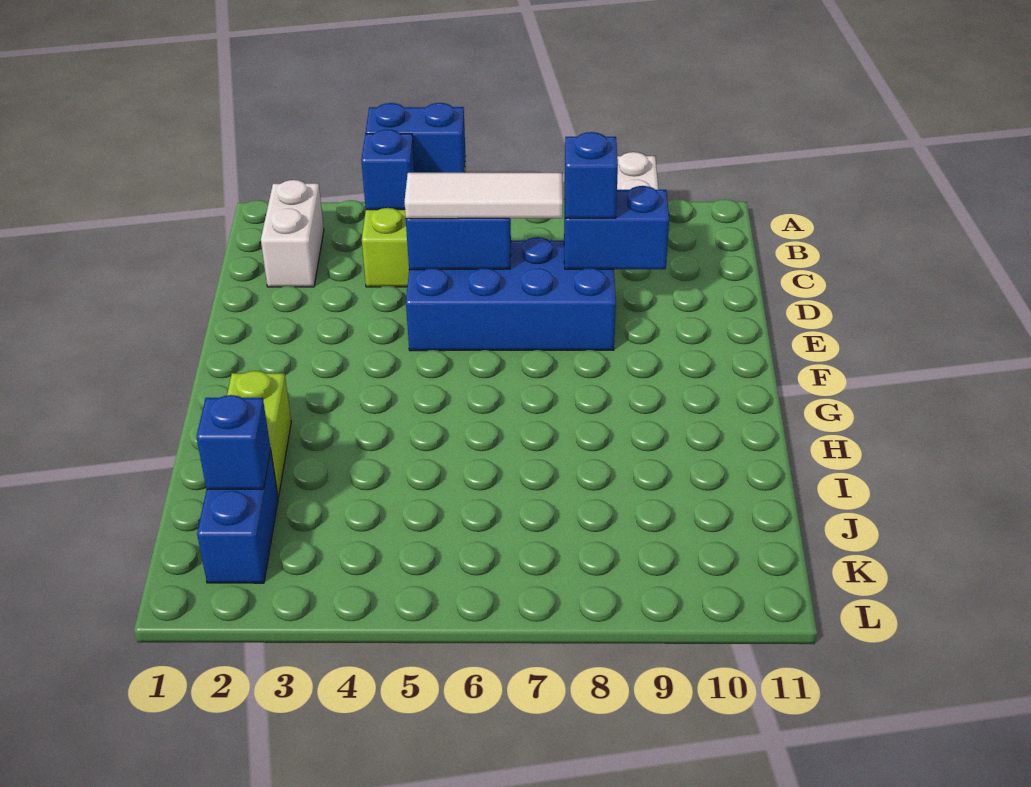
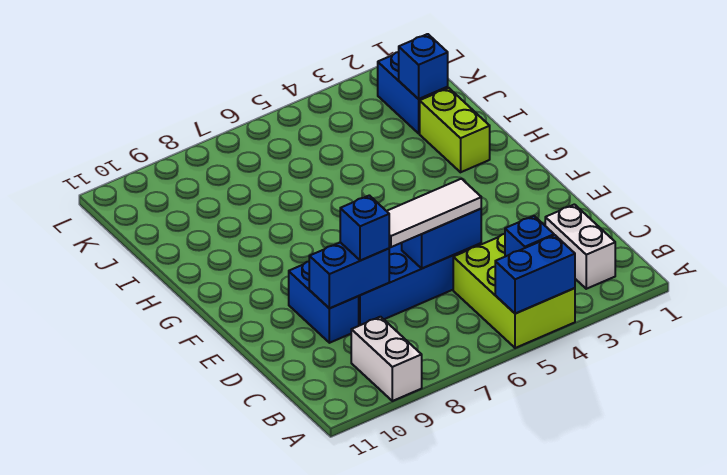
none -> blue 1x2 brick [289,262,359,343]

